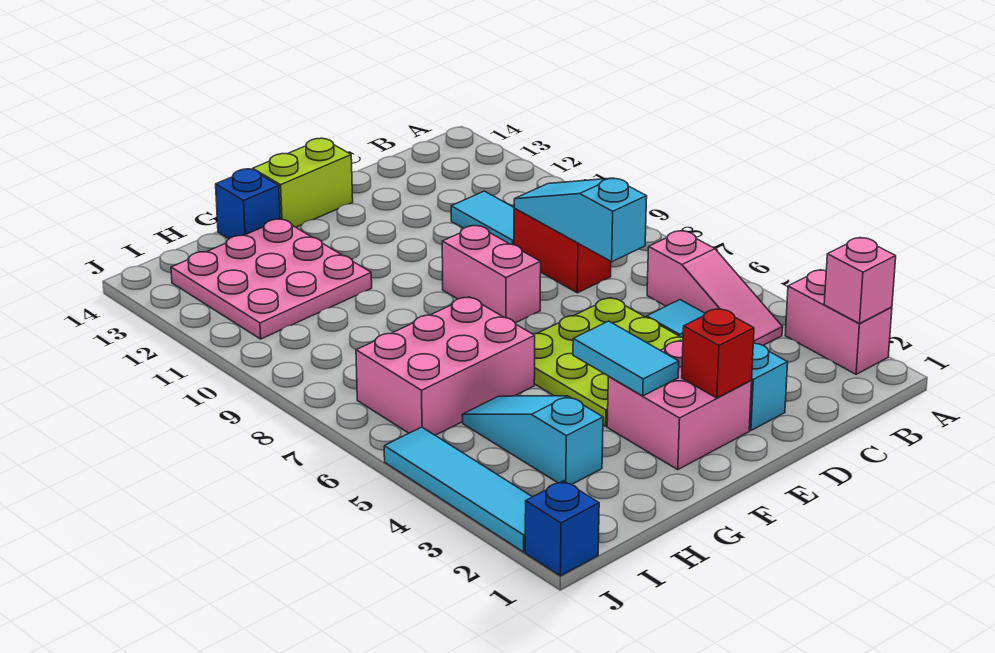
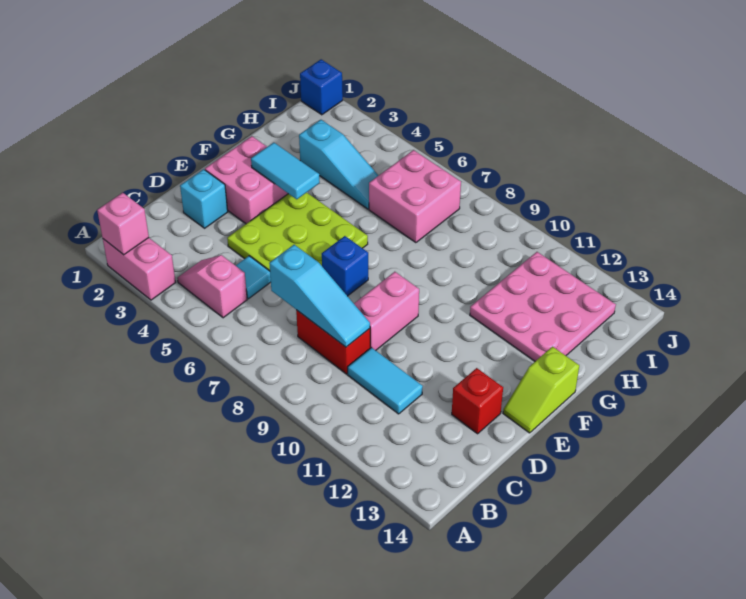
pink 1x3 slope [647,231,782,346] -> pink 1x2 slope [177,255,247,318]
red 1x1 brick [682,308,754,398] -> red 1x1 brick moved to [452,368,503,434]
pink 1x2 brick [442,226,541,323] -> pink 1x2 brick turned to [354,272,419,350]
lime 1x2 brick [253,138,353,227] -> lime 1x2 slope [503,347,579,433]
pink 2x3 brick [356,297,535,435] -> pink 2x2 brick [369,150,461,243]
blue 1x1 brick [216,169,280,239] -> blue 1x1 brick moved to [322,236,368,296]
cyan 1x4 tile [384,427,532,552] -> none

